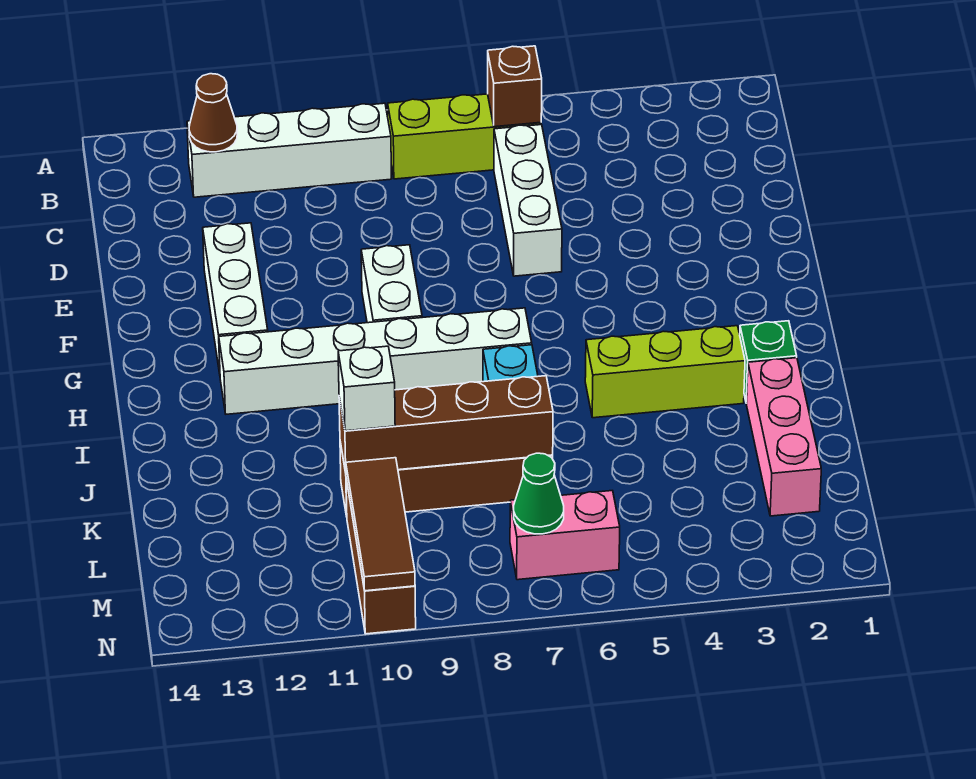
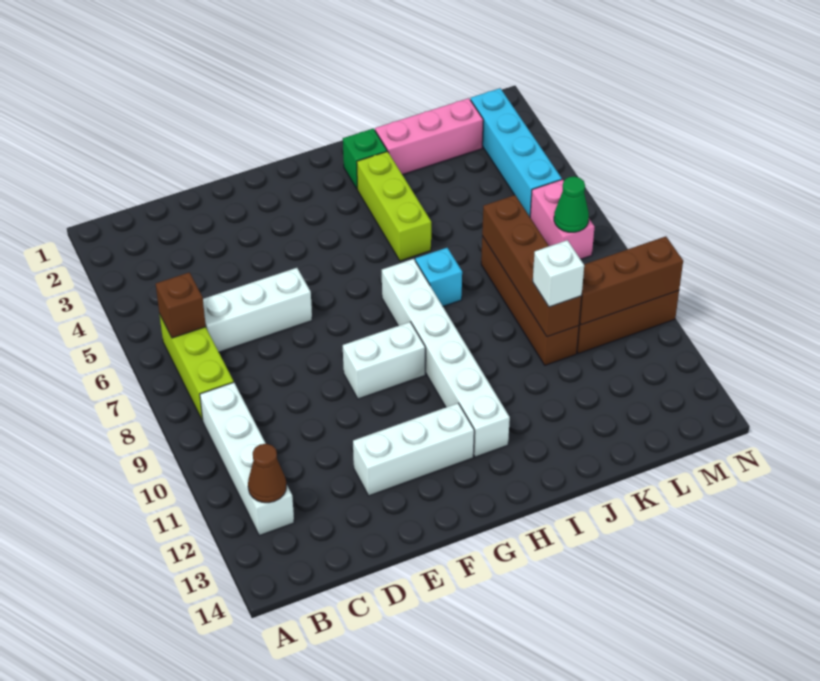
brown 1x3 tile [346,458,415,591] -> brown 1x3 brick [579,236,683,325]
none -> cyan 1x4 brick [471,88,562,217]

